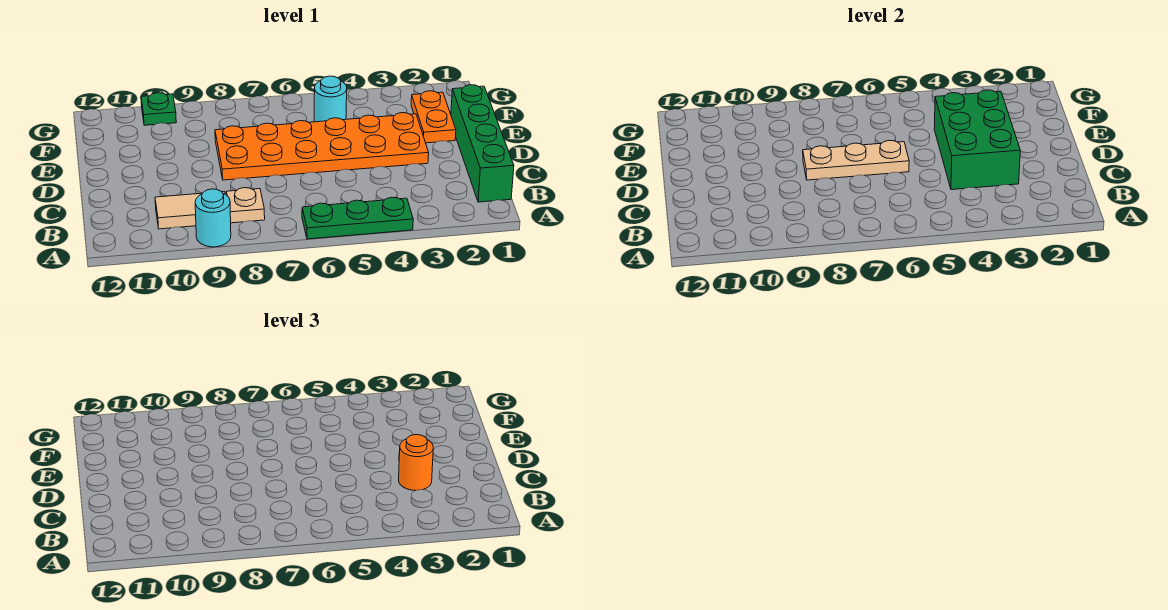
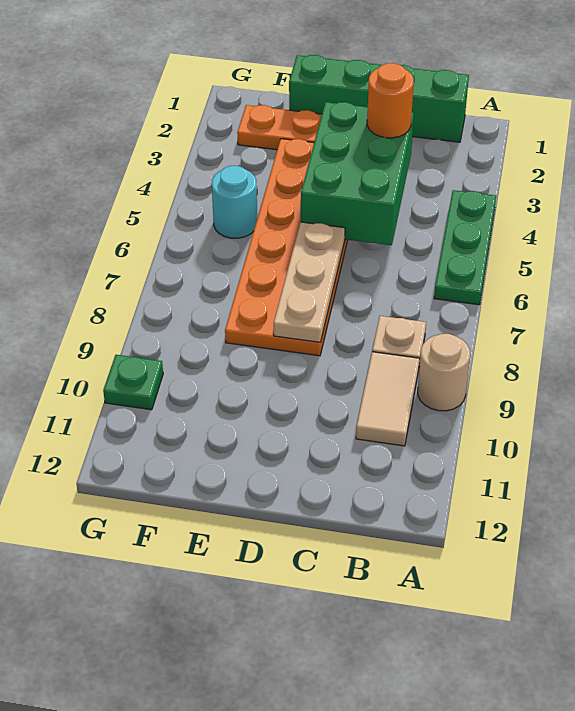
cyan 1x1 round brick [195,189,231,247] -> tan 1x1 round brick [418,334,470,411]
green 2x3 brick [934,90,1020,190] -> green 2x3 brick turned to [301,102,414,245]

